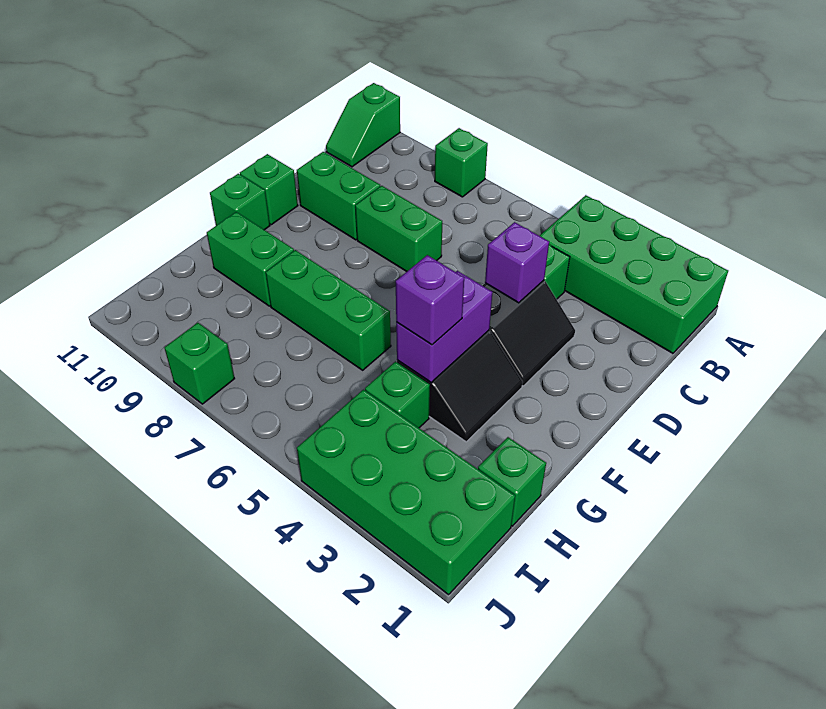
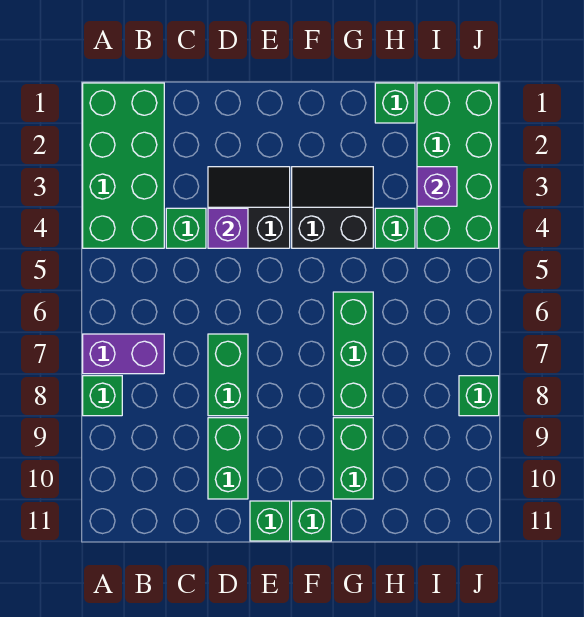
green 1x2 slope [326,83,400,167] -> none
purple 1x2 brick [396,271,492,382] -> purple 1x2 brick moved to [83,334,164,374]
purple 1x1 brick [396,255,464,345] -> purple 1x1 brick moved to [417,167,457,206]

